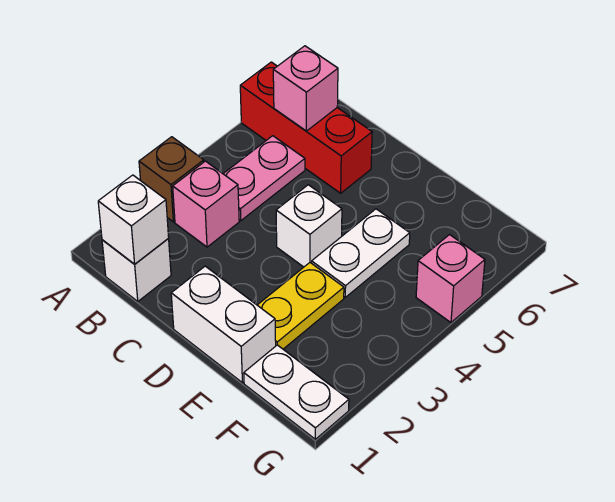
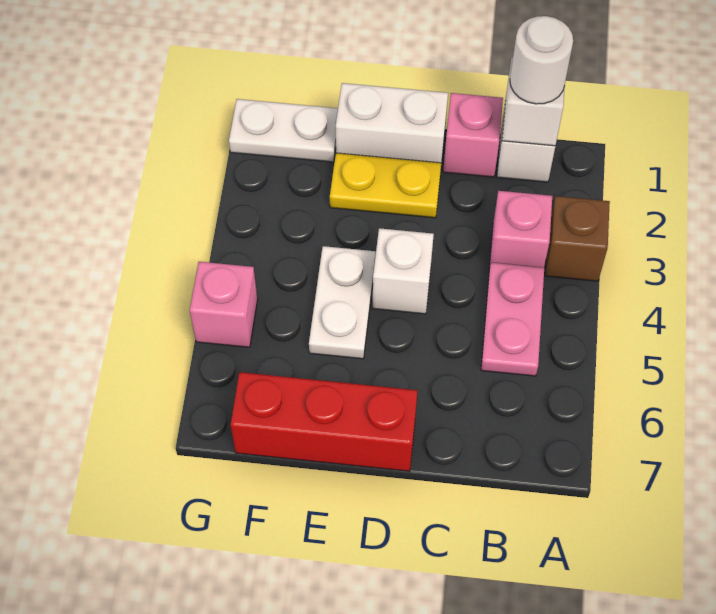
red 1x3 brick [240,62,372,193] -> red 1x3 brick moved to [231,372,417,471]
none -> white 1x1 round brick [510,16,573,104]
pink 1x1 brick [273,46,338,131] -> pink 1x1 brick moved to [443,93,503,177]
yellow 1x2 plate [258,263,344,349] -> yellow 1x2 plate turned to [330,153,441,218]

